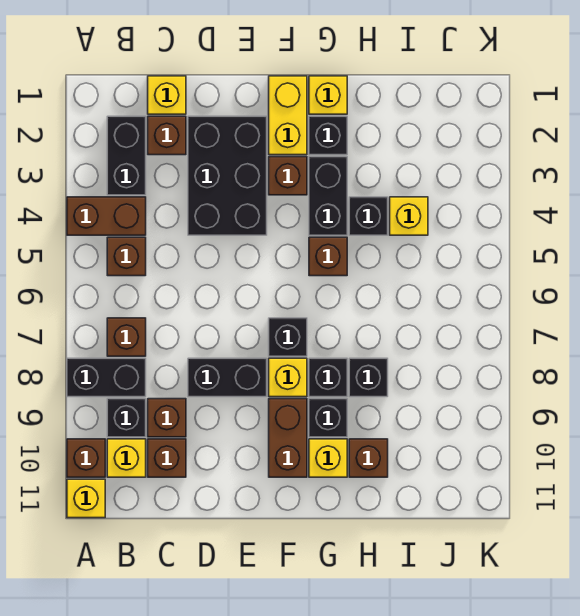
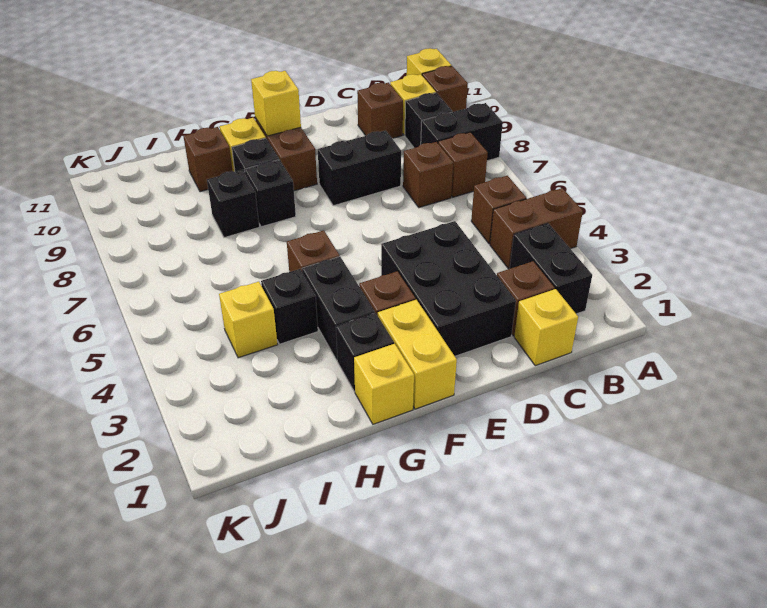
brown 1x1 brick [148,399,186,437] -> brown 1x1 brick moved to [403,142,453,208]
black 1x1 brick [269,318,307,356] -> none
yellow 1x1 brick [269,358,307,397] -> yellow 1x1 brick moved to [251,71,301,136]

